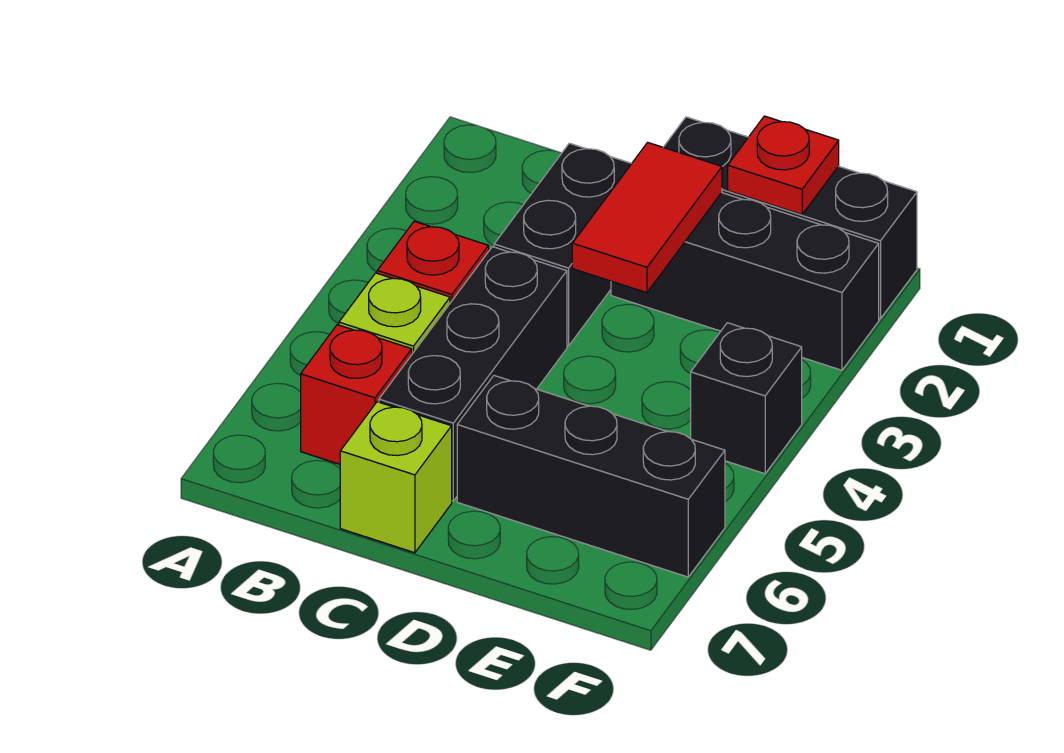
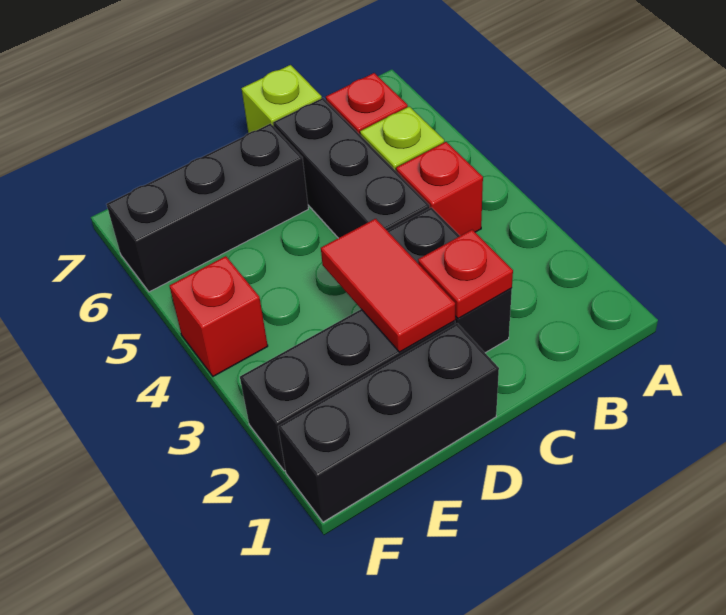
red 1x1 plate [728,116,839,215] -> red 1x1 plate moved to [418,230,513,319]
black 1x1 brick [691,323,802,474] -> red 1x1 brick [170,256,268,376]

